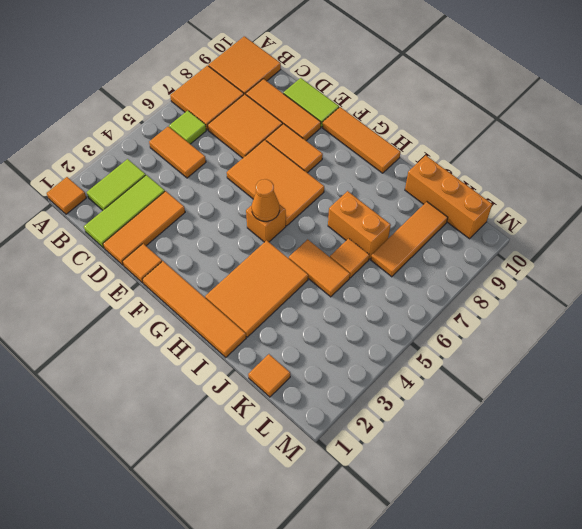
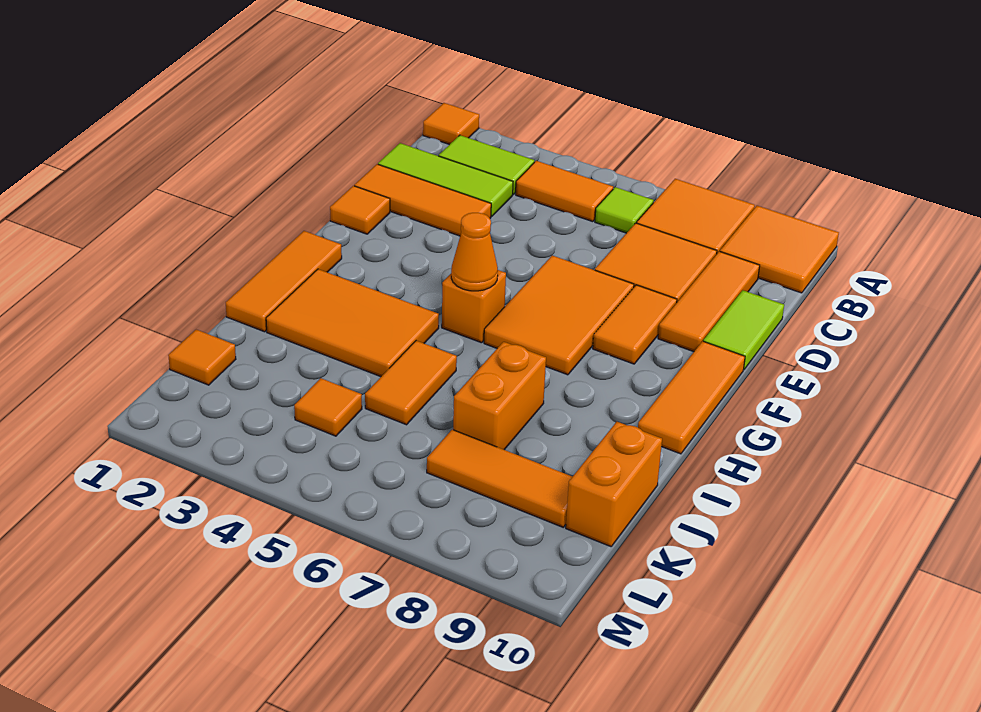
orange 1x2 tile [149,127,206,178] -> orange 1x2 tile turned to [516,161,613,222]
orange 1x4 tile [142,261,246,357] -> orange 1x3 tile [226,231,342,332]
orange 1x1 tile [330,238,369,278] -> orange 1x1 tile moved to [294,378,362,436]
orange 1x3 brick [405,155,492,239] -> orange 1x2 brick [566,422,662,547]

